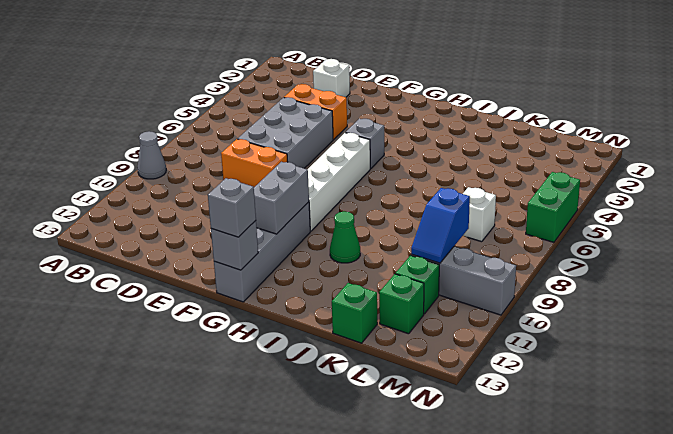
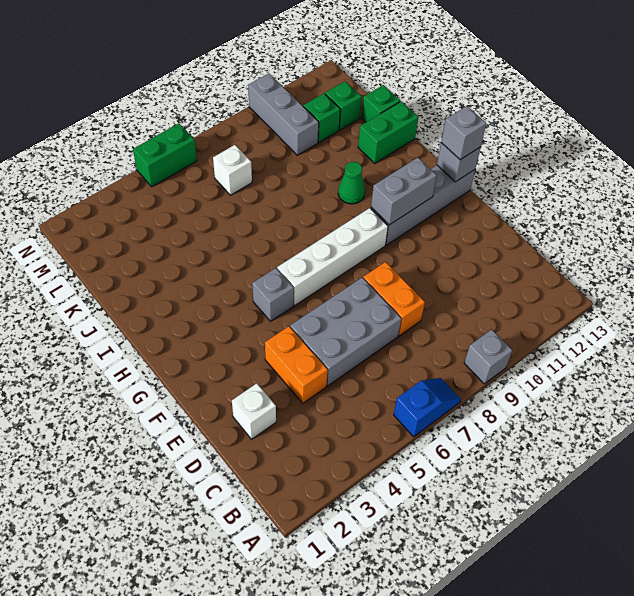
grey 1x1 cone [138,131,166,179] -> grey 1x1 brick [464,329,512,384]
none -> green 1x2 brick [358,101,419,163]
blue 1x2 slope [411,188,470,263] -> blue 1x2 slope moved to [394,378,461,437]

